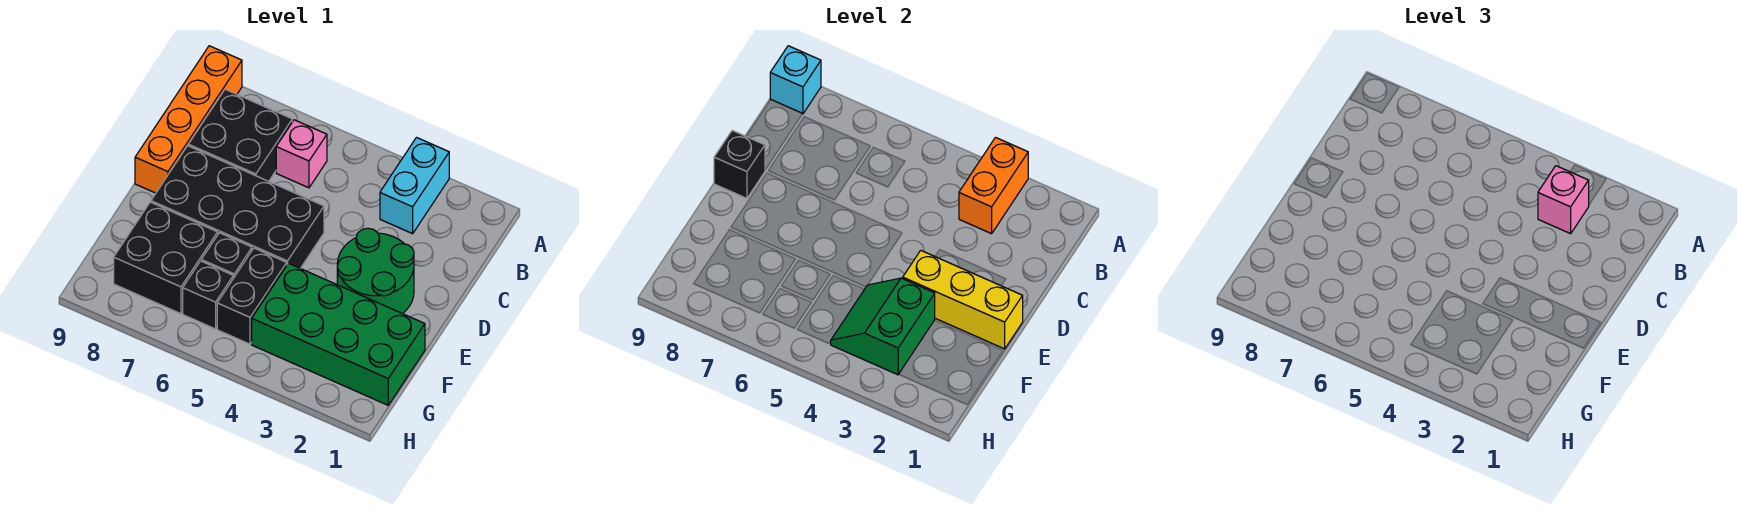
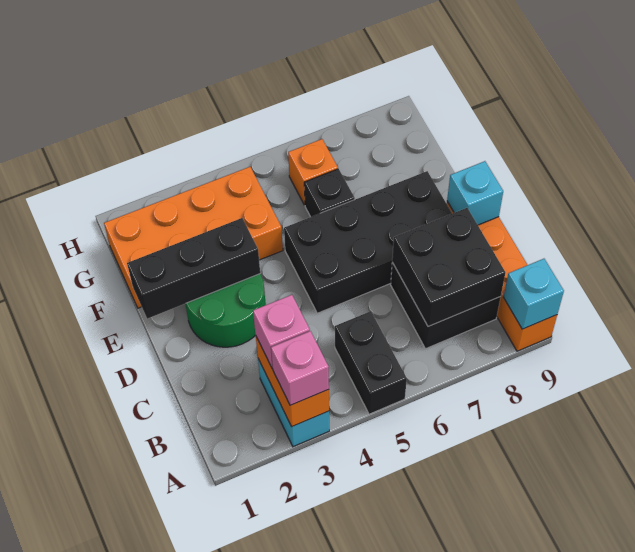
pink 1x1 brick [276,120,327,188] -> pink 1x1 brick moved to [271,331,329,405]
black 1x1 brick [714,131,765,198] -> cyan 1x1 brick [447,161,503,225]
yellow 1x3 brick [903,250,1023,349] -> black 1x3 brick [127,218,260,319]
green 2x4 brick [252,263,425,405] -> orange 2x4 brick [104,167,283,308]
green 2x2 slope [831,278,935,375] -> none
black 1x2 brick [217,248,287,344] -> black 1x2 brick moved to [335,311,407,414]
black 2x2 brick [114,202,218,314] -> black 2x2 brick moved to [392,208,505,327]
black 1x1 brick [183,261,233,329] -> orange 1x1 brick [288,139,338,205]

